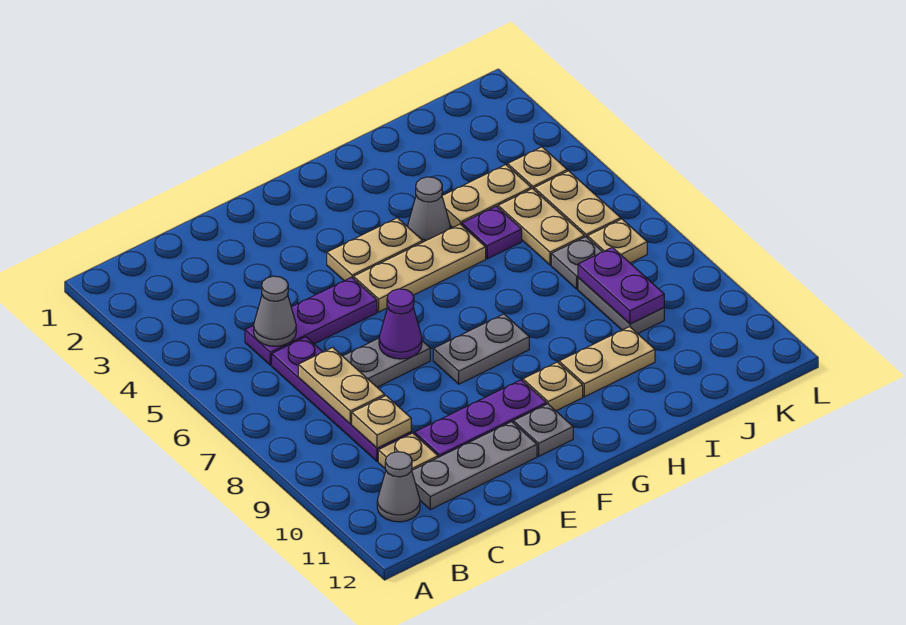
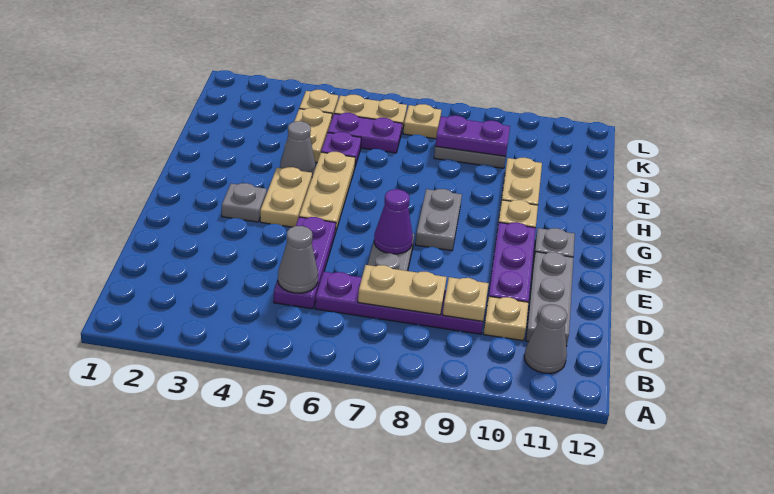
tan 1x2 plate [498,189,584,265] -> purple 1x2 plate [328,113,402,153]
grey 1x1 plate [551,237,602,289] -> grey 1x1 plate moved to [222,183,267,222]

